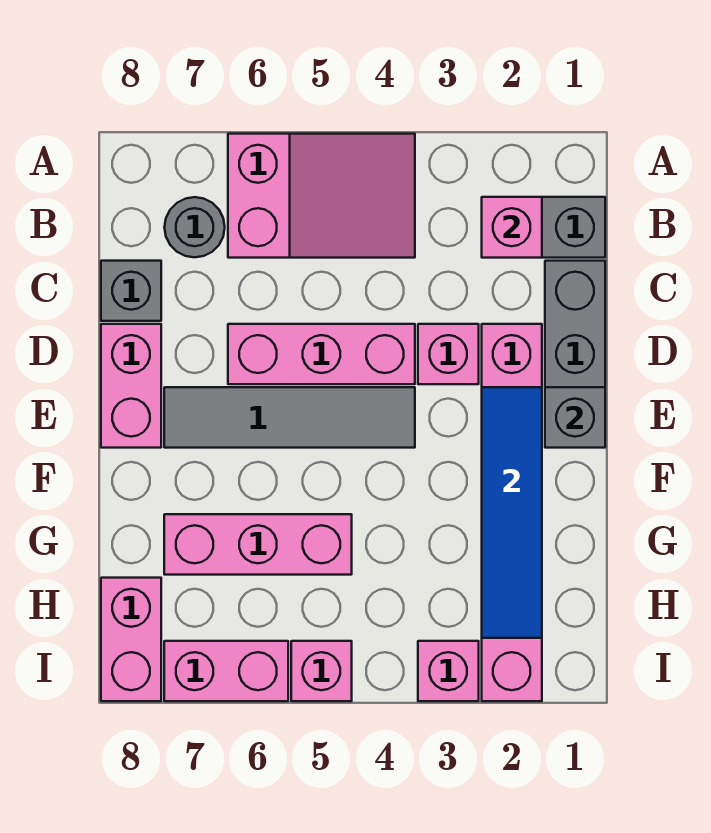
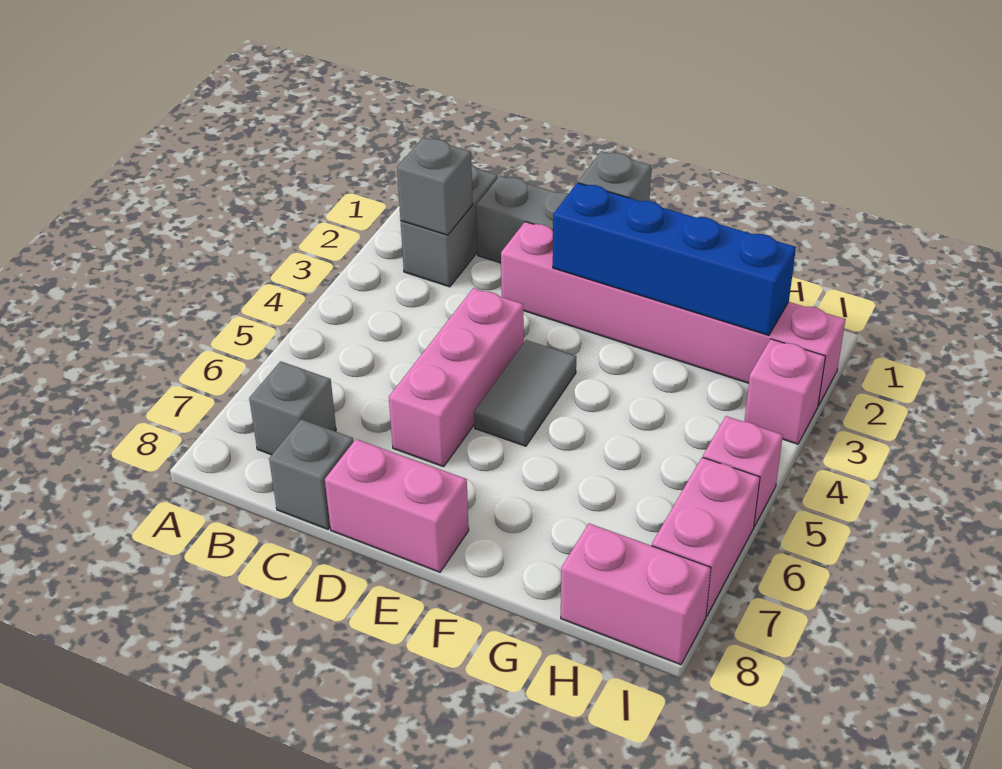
pink 2x3 slope [228,134,415,258] -> none
pink 1x1 brick [482,197,542,258] -> grey 1x1 brick [397,138,473,235]
grey 1x1 round brick [164,197,225,257] -> grey 1x1 brick [249,361,336,455]
pink 1x1 brick [418,324,479,384] -> none
blue 1x4 tile [482,387,542,638] -> blue 1x4 brick [553,183,796,335]
grey 1x4 tile [164,387,415,448] -> grey 1x2 tile [474,340,576,446]
pink 1x3 brick [164,514,352,575] -> none

